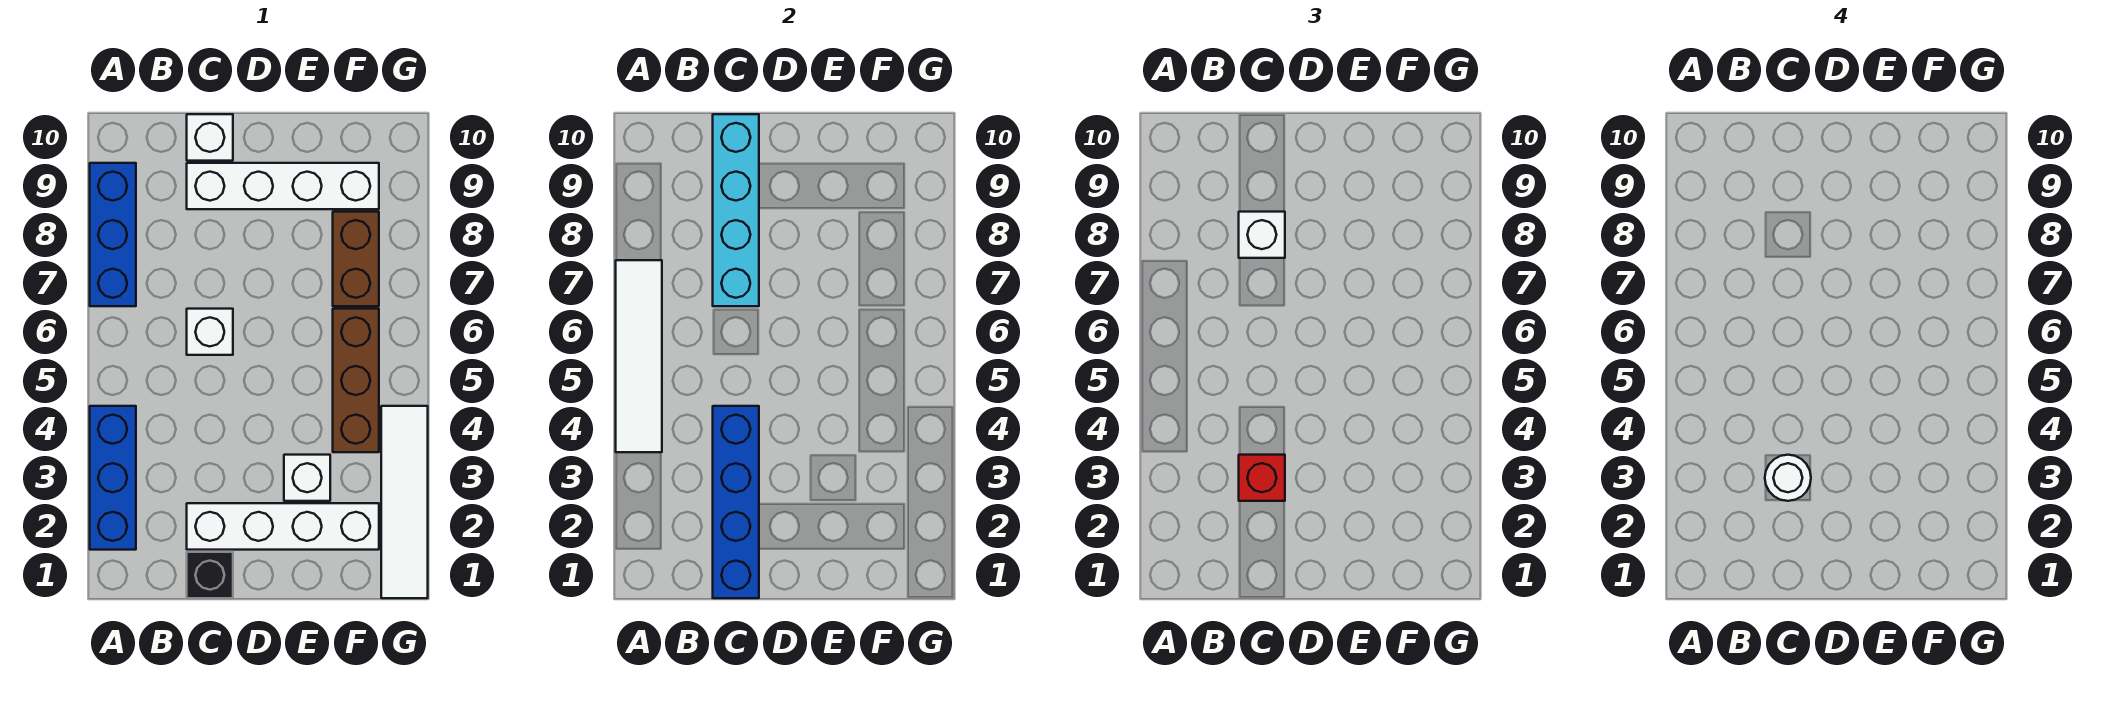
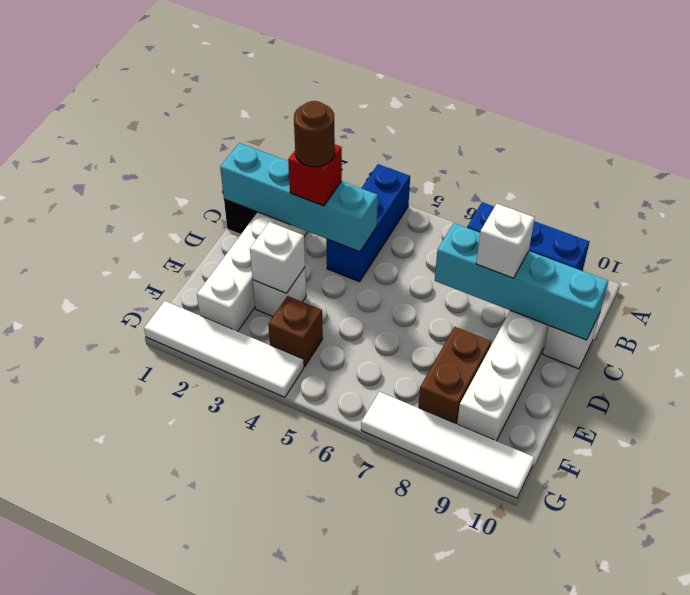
blue 1x3 brick [90,406,136,550] -> blue 1x3 brick turned to [326,164,410,282]
white 1x4 tile [616,260,662,452] -> white 1x4 tile moved to [361,392,535,498]
blue 1x4 brick [713,406,759,598] -> cyan 1x4 brick [220,143,378,252]
white 1x1 round brick [1765,455,1811,501] -> brown 1x1 round brick [294,101,335,167]
white 1x1 brick [187,309,233,355] -> white 1x1 brick moved to [250,222,305,293]
brown 1x3 brick [333,309,379,452] -> brown 1x1 brick [268,296,323,367]
brown 1x2 brick [333,212,379,306] -> brown 1x2 brick turned to [418,327,491,424]

